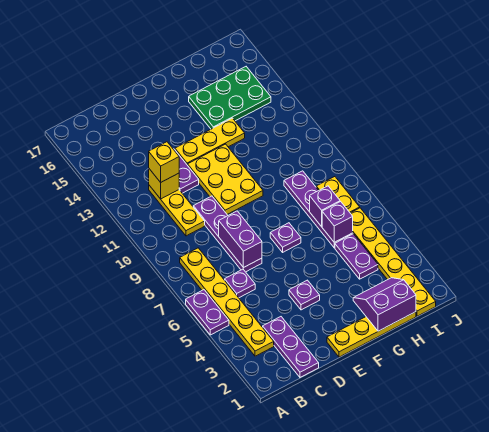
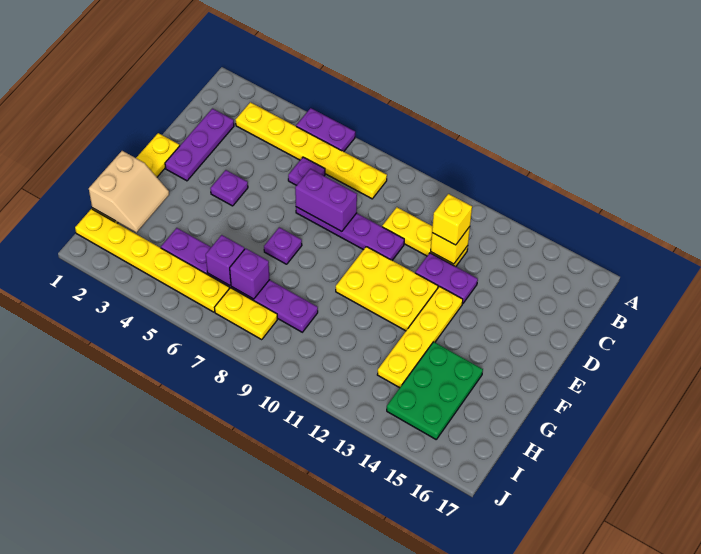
purple 1x3 plate [263,317,319,377] -> purple 1x3 plate turned to [165,109,234,181]
yellow 1x3 plate [175,118,245,165] -> yellow 1x4 plate [377,286,463,388]
purple 2x2 slope [353,278,416,331] -> tan 2x2 slope [89,151,169,232]

